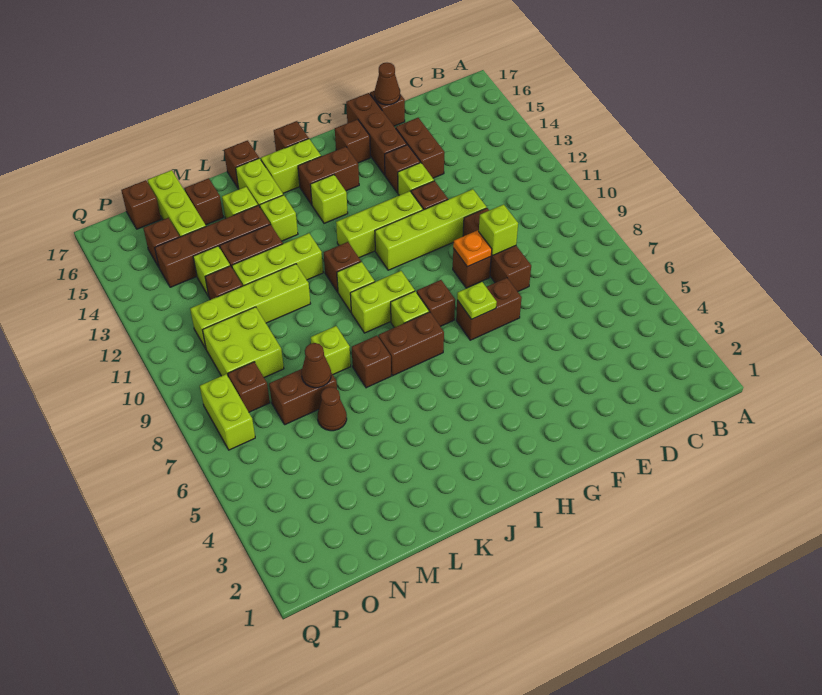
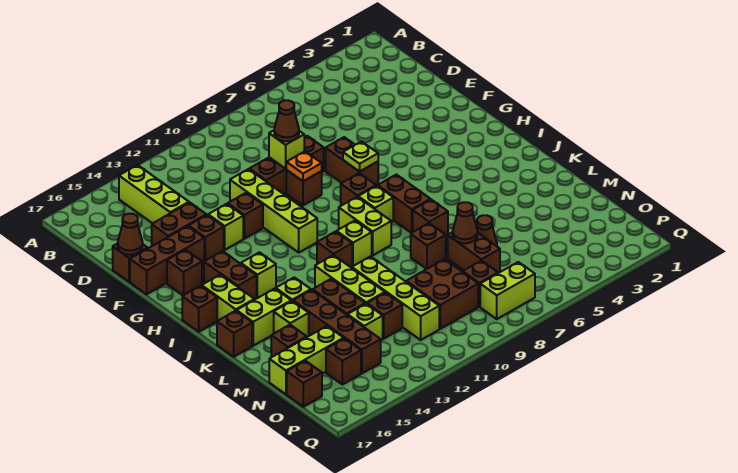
none -> brown 1x1 cone [274,100,299,141]
lime 1x3 brick [336,191,423,258] -> lime 1x3 brick moved to [119,165,189,223]
lime 1x1 brick [311,326,351,374] -> brown 1x1 brick [411,223,446,269]
lime 2x2 brick [203,307,284,378] -> brown 2x2 brick [406,259,478,329]

